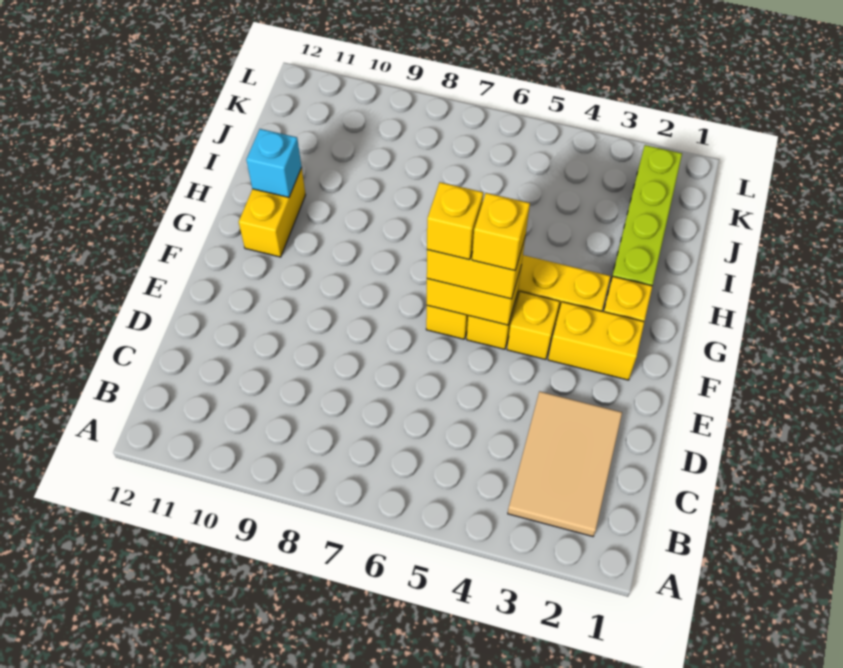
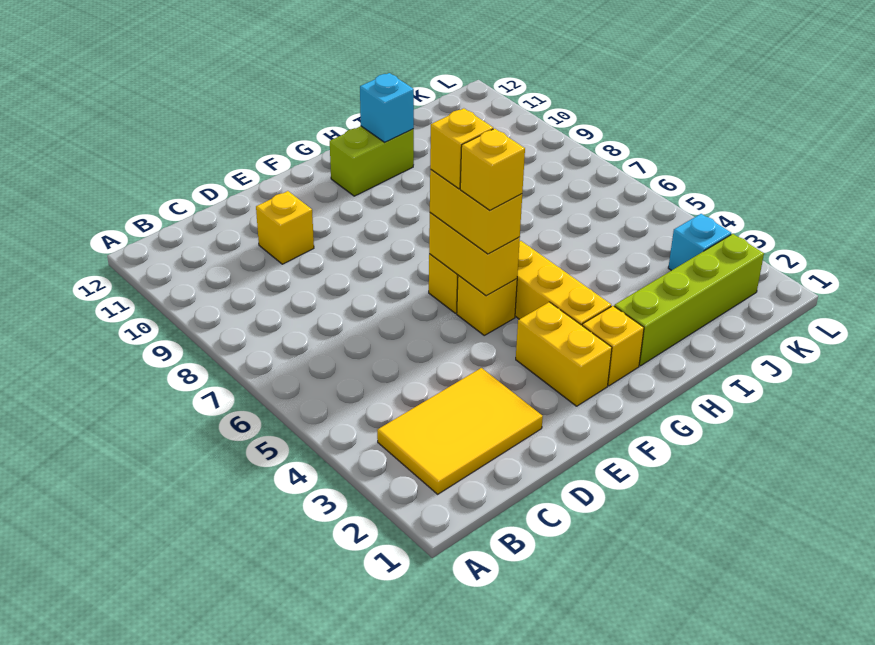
tan 2x3 tile [508,391,622,536] -> yellow 2x3 tile [377,368,543,494]
yellow 1x1 brick [507,292,560,360] -> yellow 1x1 brick moved to [256,191,314,264]
yellow 1x2 brick [239,168,306,257] -> lime 1x2 brick [330,126,414,196]
none -> cyan 1x1 brick [668,214,731,271]

